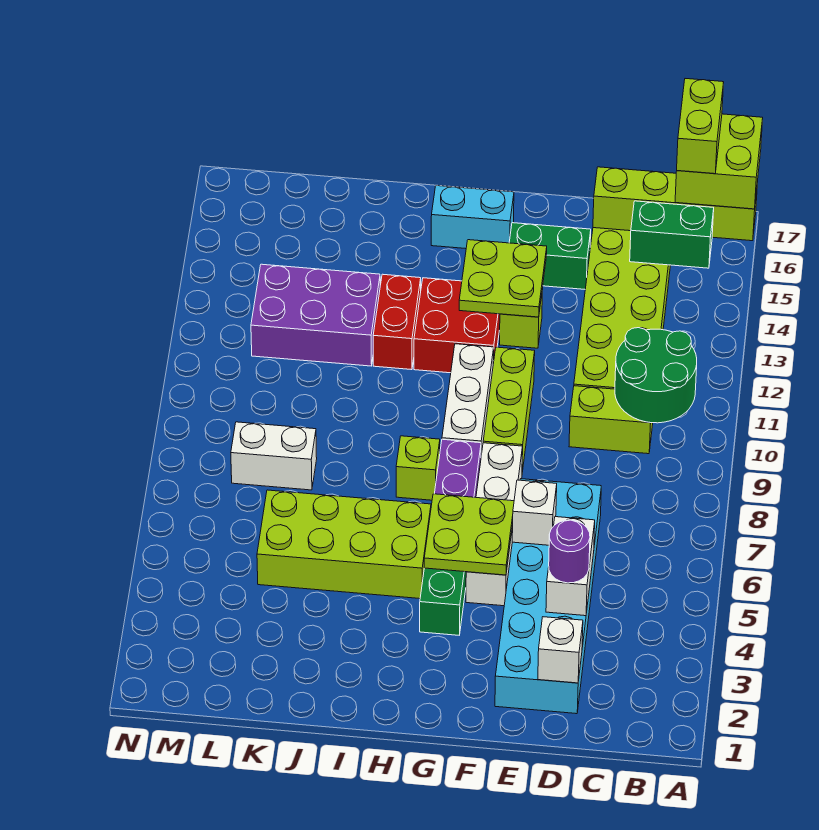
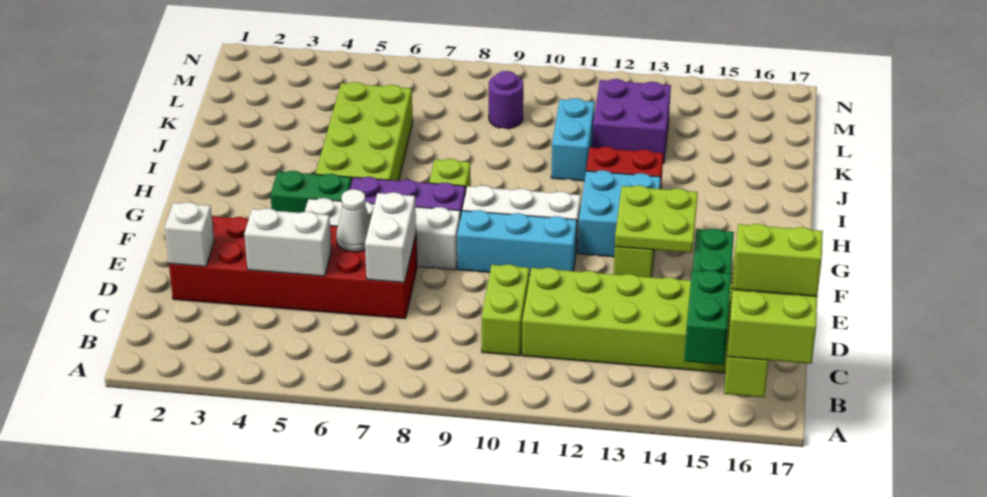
green 2x2 round brick [615,328,697,423] -> none
cyan 2x6 brick [495,479,601,714] -> red 2x6 brick [169,216,417,318]
purple 1x1 round brick [549,520,590,583] -> purple 1x1 round brick moved to [489,71,523,129]
white 1x1 brick [512,480,557,545] -> white 1x1 cone [336,189,370,252]
lime 2x2 plate [424,494,514,575] -> none
lime 1x3 brick [483,347,535,472] -> cyan 1x3 brick [457,210,577,276]
red 2x2 brick [414,278,500,373] -> cyan 2x2 brick [578,170,661,257]
cyan 1x2 brick [431,186,514,249] -> cyan 1x2 brick moved to [551,98,595,181]
purple 2x3 brick [251,264,380,366] -> purple 2x2 brick [592,79,671,164]
white 1x2 brick [231,422,317,490] -> white 1x2 brick moved to [365,192,416,283]

